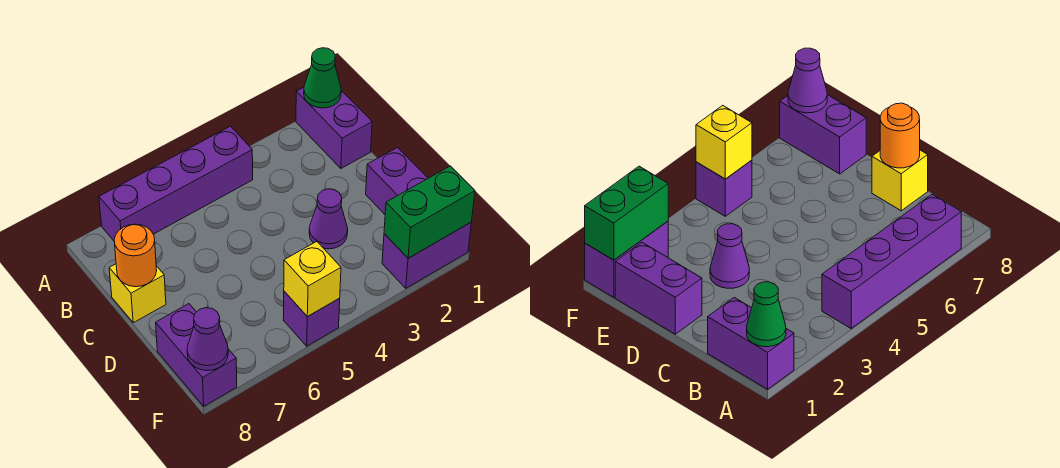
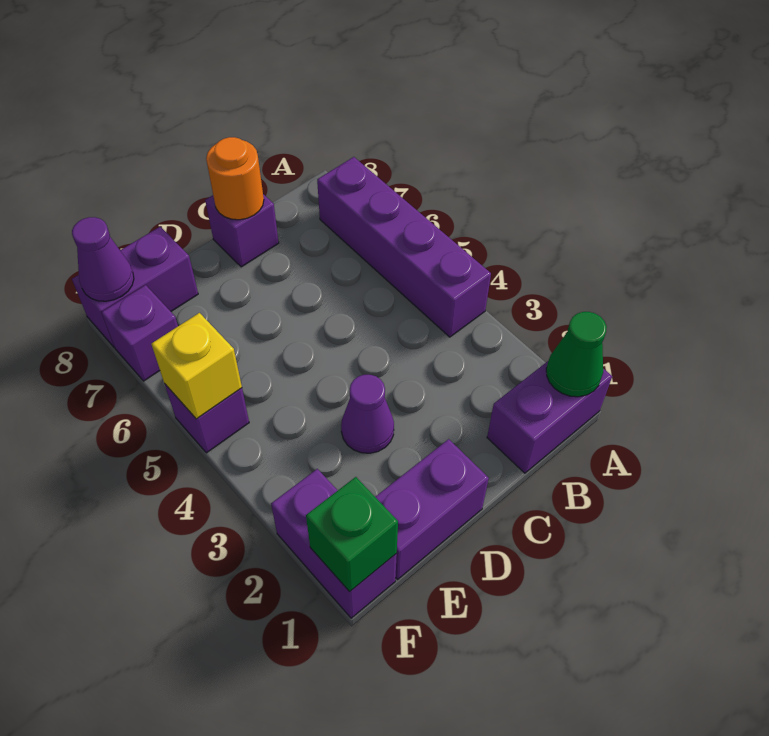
yellow 1x1 brick [109,264,166,323] -> purple 1x1 brick [205,194,279,267]
green 1x2 brick [384,166,475,258] -> green 1x1 brick [306,477,398,592]
none -> purple 1x1 brick [101,285,178,381]

